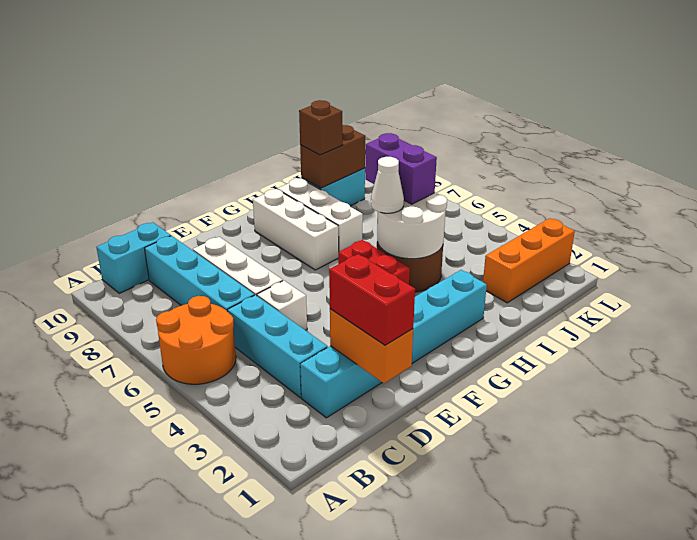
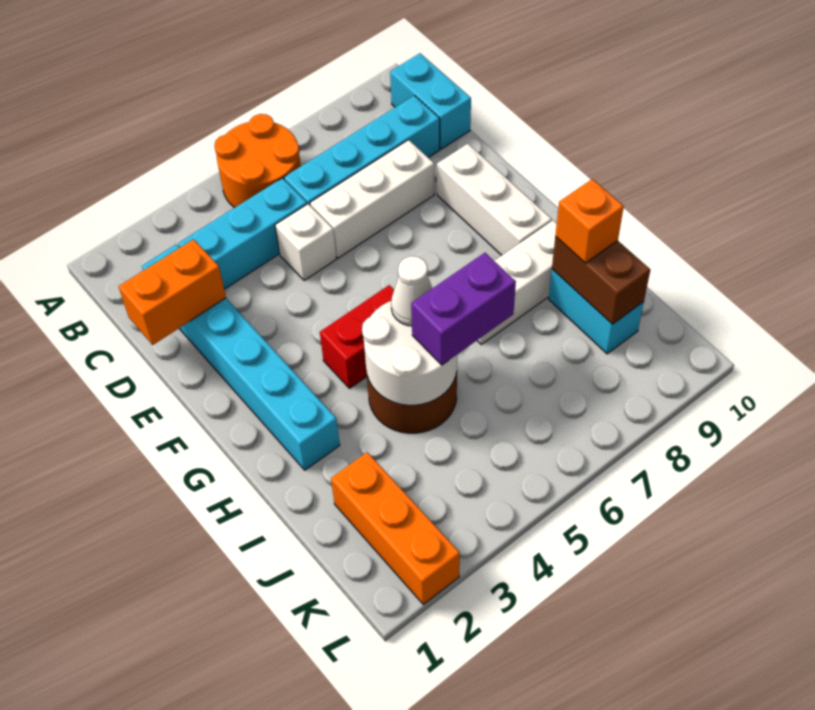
red 1x2 brick [329,254,415,345] -> none
white 1x3 brick [253,189,339,270] -> white 1x3 brick turned to [437,144,552,255]
brown 1x1 brick [299,100,343,155] -> orange 1x1 brick [555,179,624,263]

